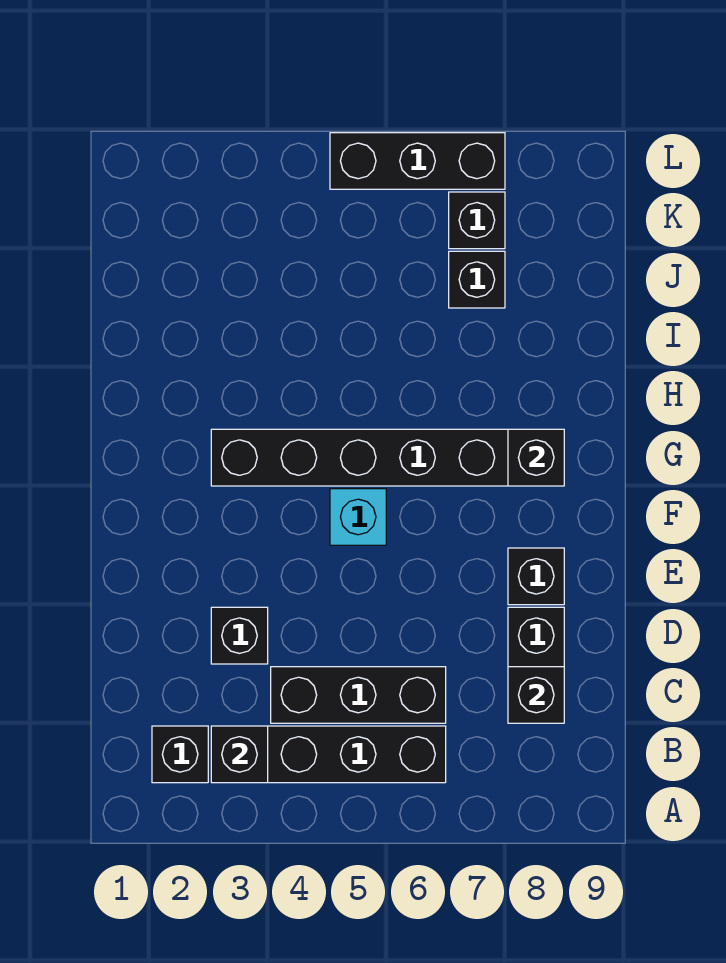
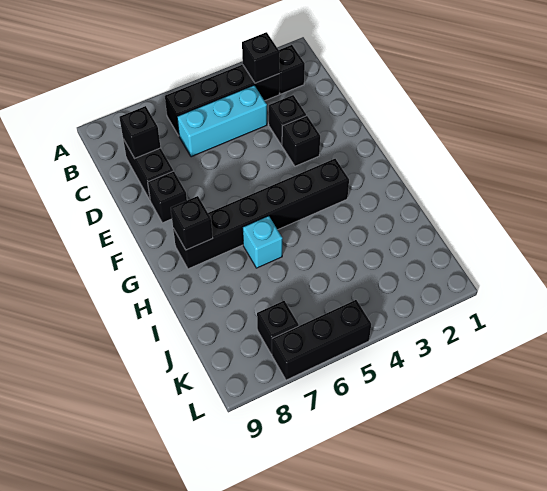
black 1x3 brick [271,667,446,723] -> cyan 1x3 brick [177,85,267,157]
cyan 1x1 brick [330,489,386,545] -> cyan 1x1 brick moved to [243,216,283,268]
black 1x1 brick [449,251,505,308] -> black 1x1 brick moved to [282,116,320,166]

